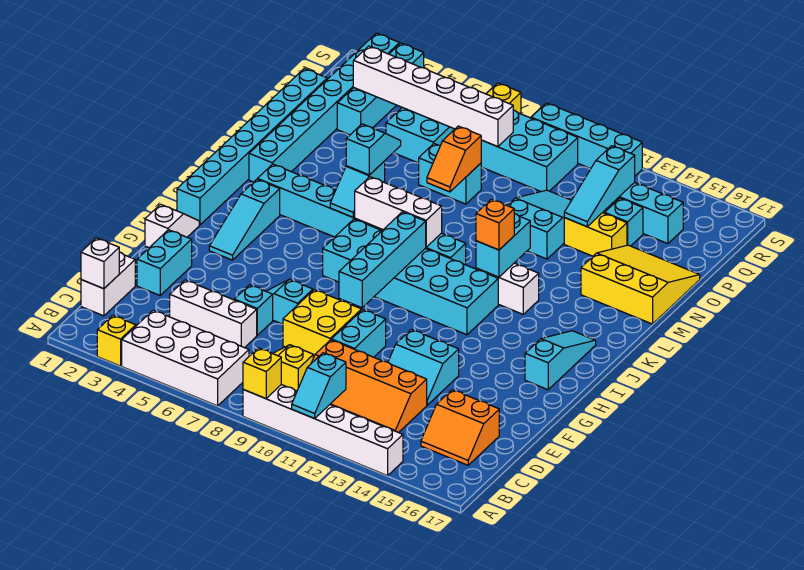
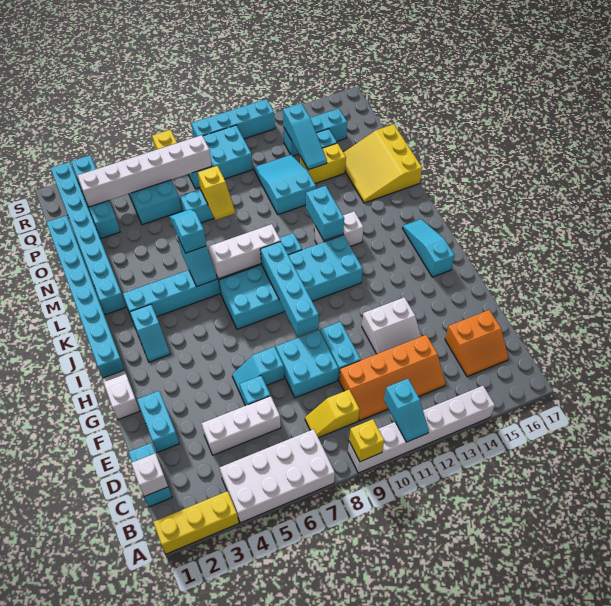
yellow 1x1 brick [97,315,136,366] -> yellow 1x3 brick [153,491,239,554]
white 1x2 brick [81,252,135,316] -> cyan 1x2 brick [128,443,172,507]
yellow 2x2 brick [283,290,361,358] -> cyan 2x2 brick [276,330,339,398]
cyan 2x2 slope [388,329,459,405] -> white 2x2 slope [362,297,421,354]
cyan 1x3 slope [209,179,280,260] -> cyan 1x2 slope [130,304,170,362]
orange 1x1 brick [476,199,514,250] -> none
yellow 3x3 slope [581,245,700,324] -> yellow 3x3 slope turned to [343,124,422,203]
orange 1x2 slope [427,126,481,192] -> yellow 1x2 slope [198,166,235,220]

